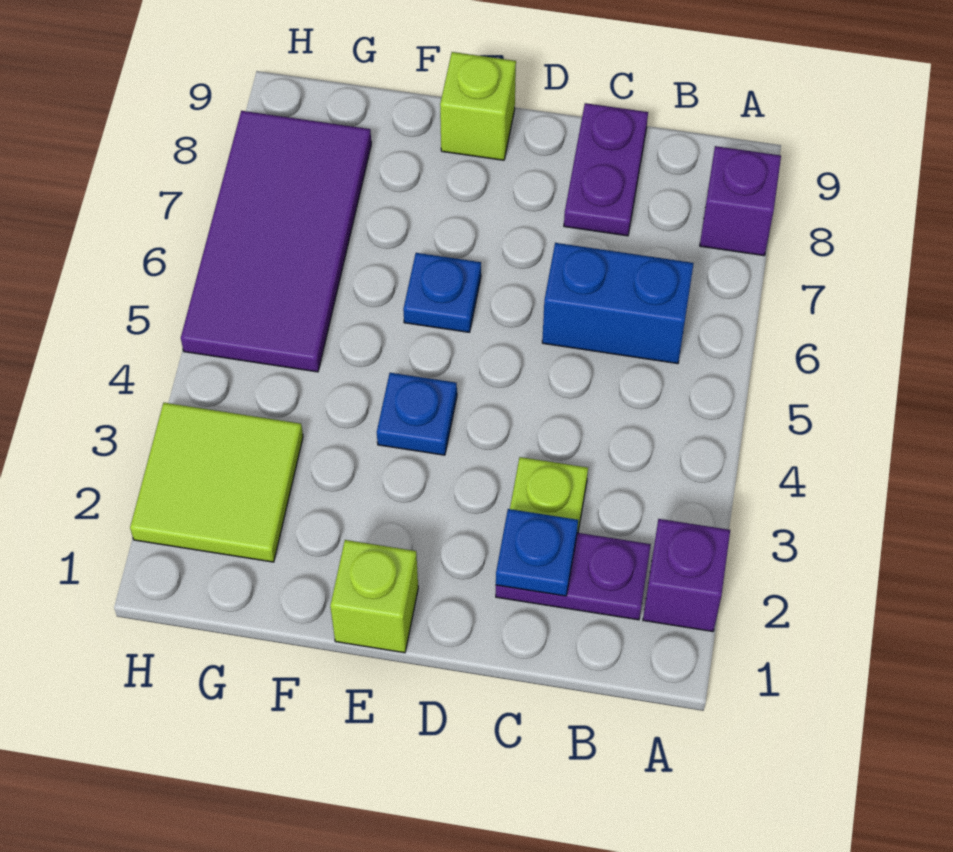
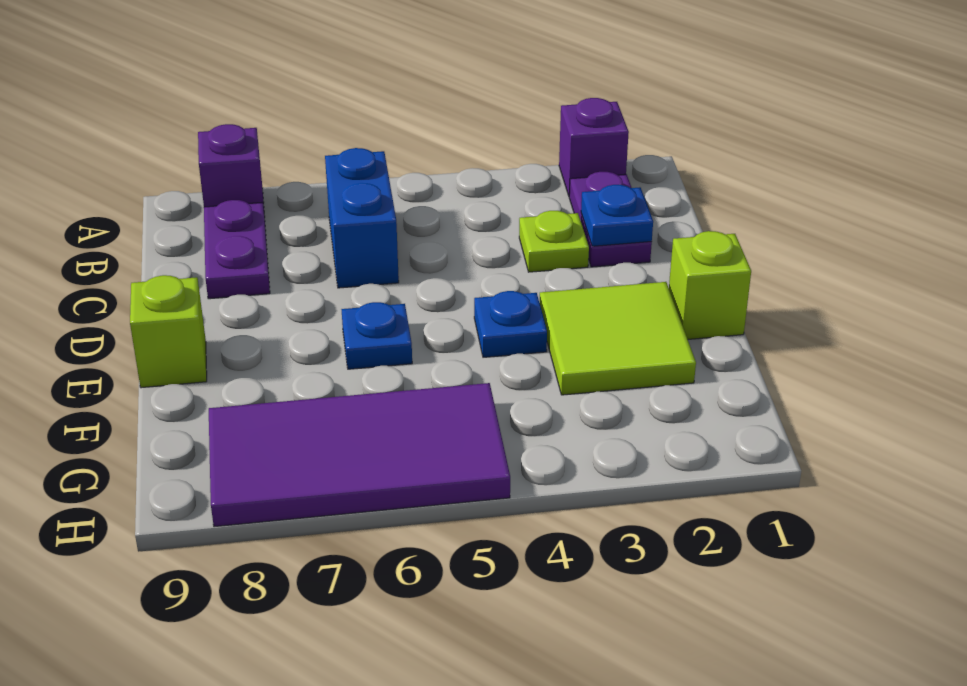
purple 1x2 plate [564,103,648,236] -> purple 1x2 plate turned to [204,200,270,299]
lime 2x2 tile [130,403,303,562] -> lime 2x2 tile moved to [540,282,696,395]

